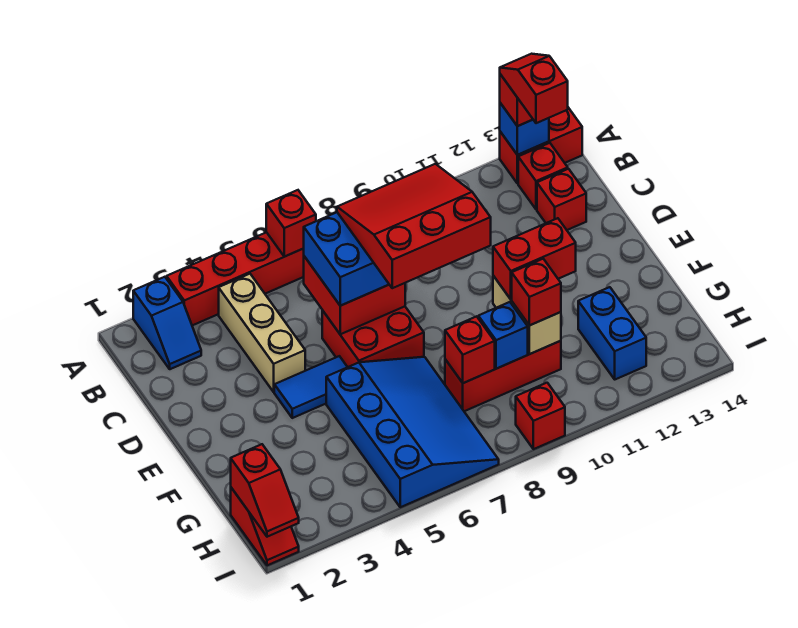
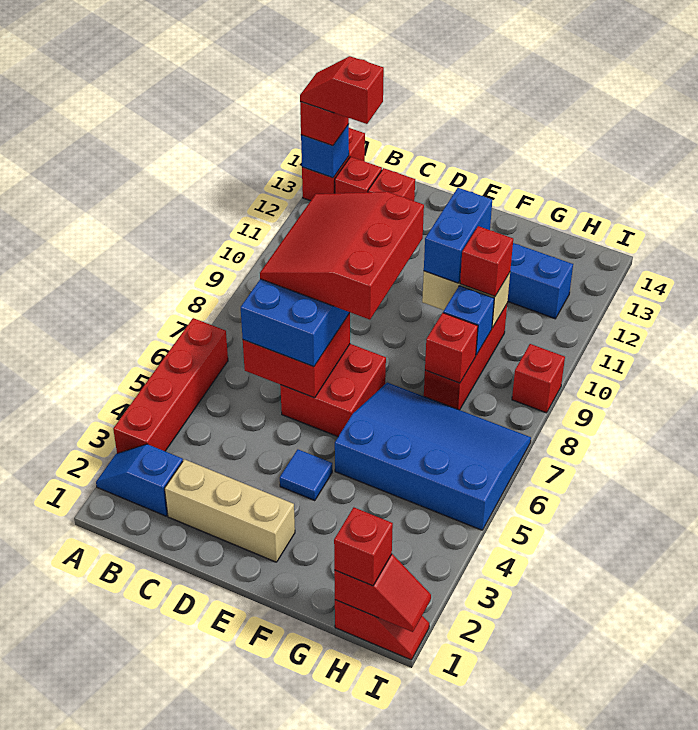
blue 1x2 slope [133,277,201,369] -> blue 1x2 slope turned to [96,444,183,516]
red 1x1 brick [266,190,316,257] -> red 1x1 brick moved to [334,507,393,586]
tan 1x3 brick [219,274,305,392] -> tan 1x3 brick moved to [165,459,295,562]
blue 1x2 tile [274,356,347,418] -> blue 1x1 tile [280,450,332,500]
red 1x2 brick [493,218,576,299] -> blue 1x2 brick [424,188,492,283]

